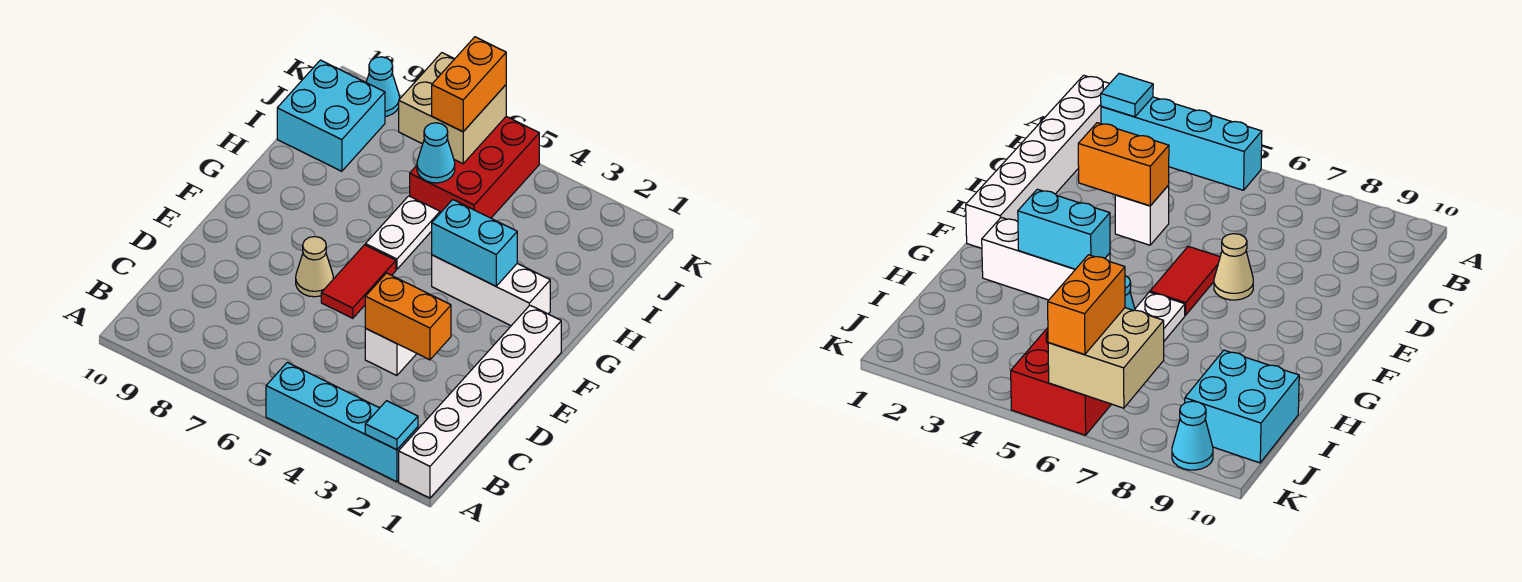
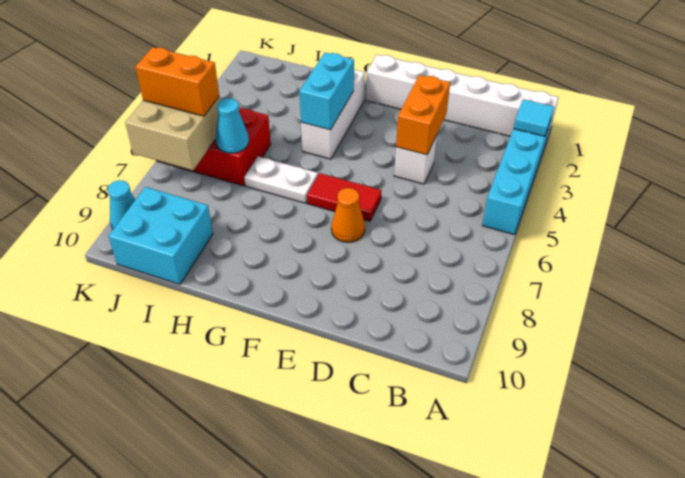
tan 1x1 cone [296,237,333,297] -> orange 1x1 cone [331,188,365,242]

